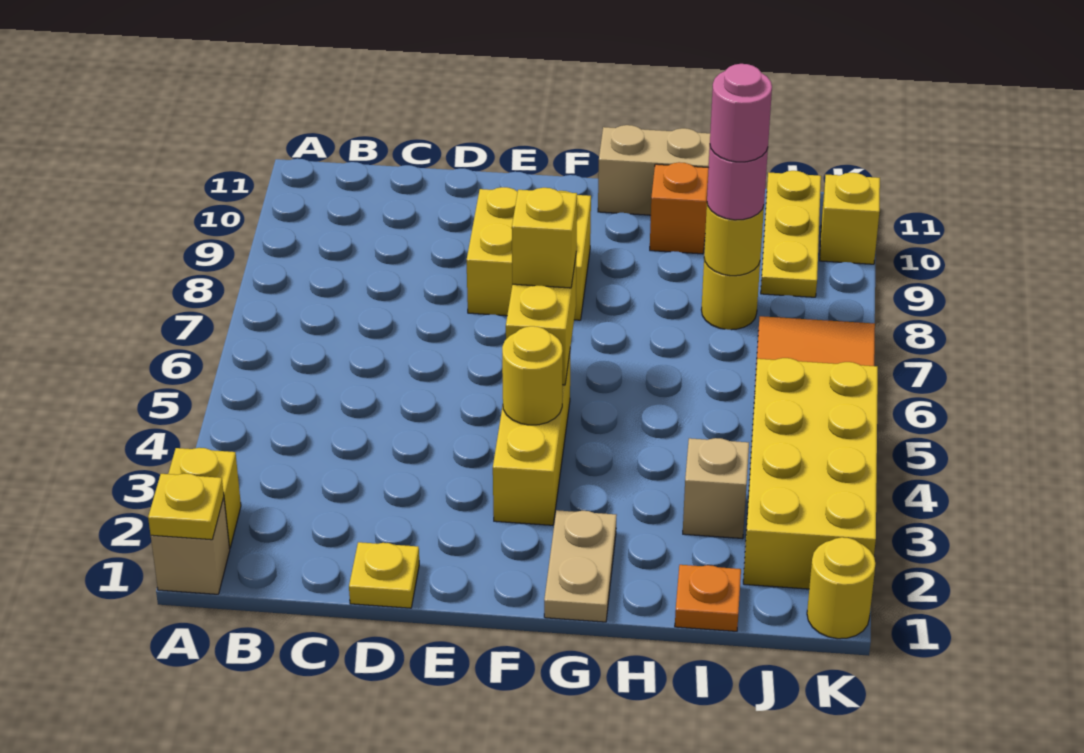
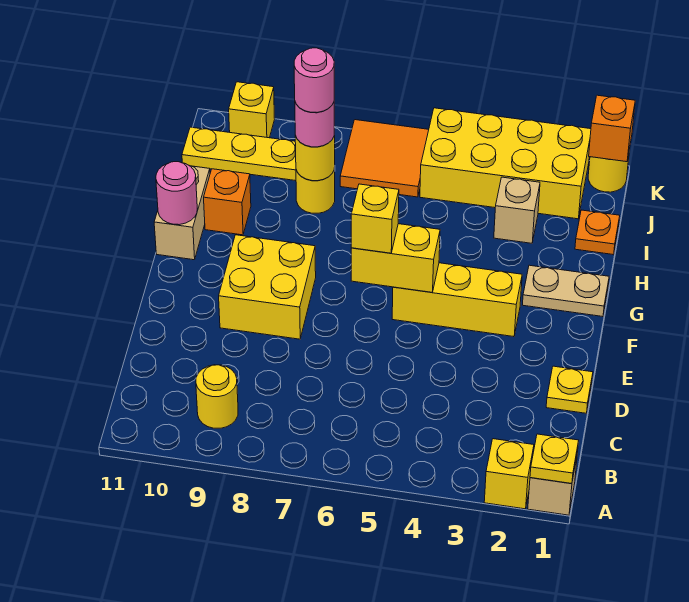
yellow 1x1 round brick [502,326,563,425] -> yellow 1x1 round brick moved to [196,365,238,428]
none -> pink 1x1 round brick [156,162,197,225]
none -> orange 1x1 brick [589,95,635,162]

